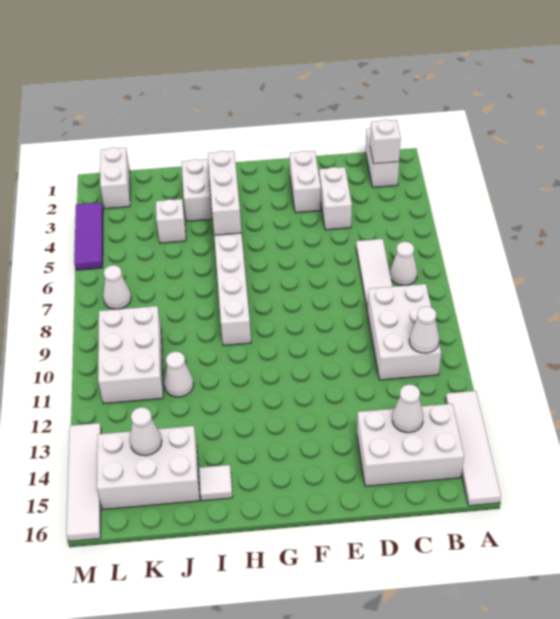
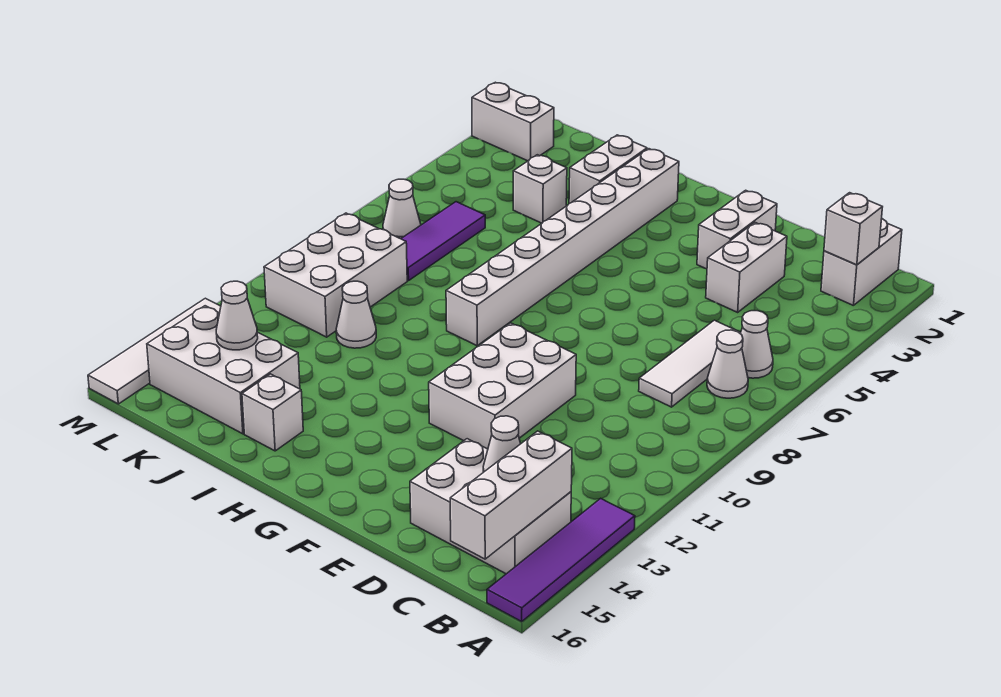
white 1x4 tile [446,391,501,506] -> purple 1x4 tile [487,498,635,621]
white 2x3 brick [367,284,441,380] -> white 2x3 brick moved to [429,323,576,449]
white 1x1 cone [409,306,439,353] -> white 1x1 cone moved to [740,311,773,378]
white 1x3 brick [208,151,241,235] -> white 1x3 brick moved to [450,431,572,559]
white 1x1 tile [199,465,233,501] -> white 1x1 brick [242,374,303,451]
white 1x2 brick [100,147,130,209] -> white 1x2 brick turned to [472,82,554,161]
purple 1x3 tile [74,202,103,270] -> purple 1x3 tile moved to [401,202,485,281]

